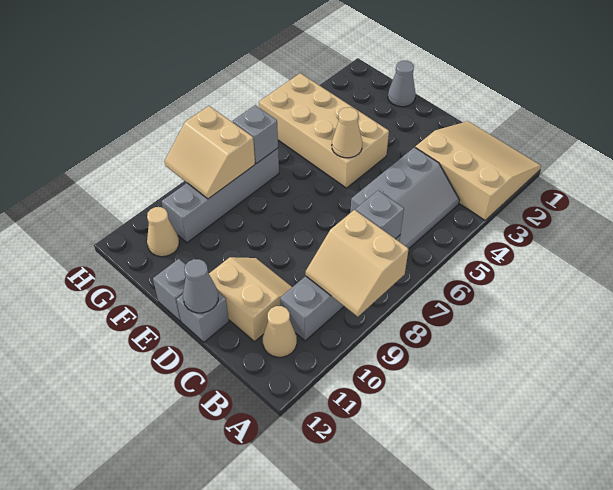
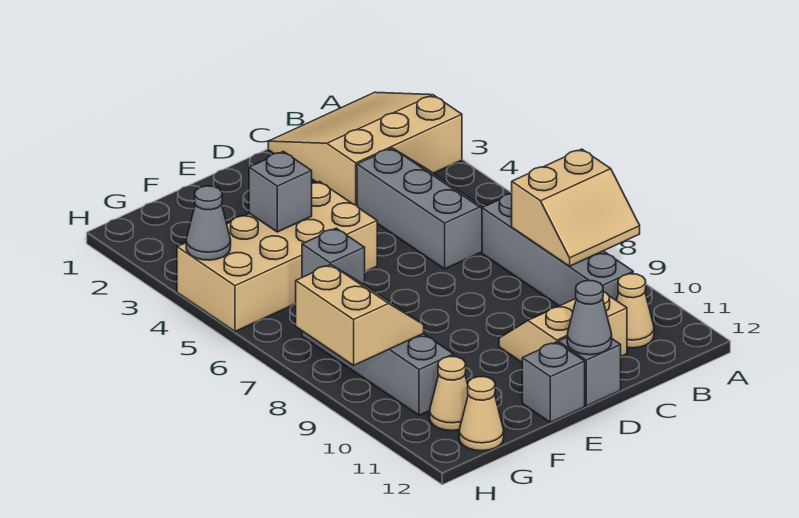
grey 1x1 brick [356,190,404,239] -> grey 1x1 brick moved to [249,151,312,232]
tan 1x1 cone [332,107,362,158] -> tan 1x1 cone moved to [459,377,504,451]
grey 1x1 cone [388,61,416,107] -> grey 1x1 cone moved to [186,186,231,260]
tan 2x2 slope [165,106,255,199] -> tan 2x2 slope turned to [296,264,424,365]

